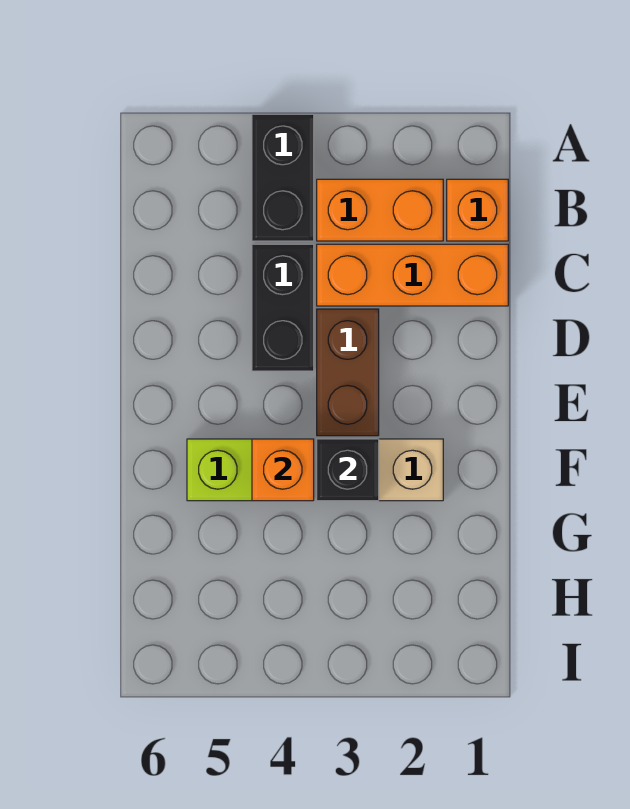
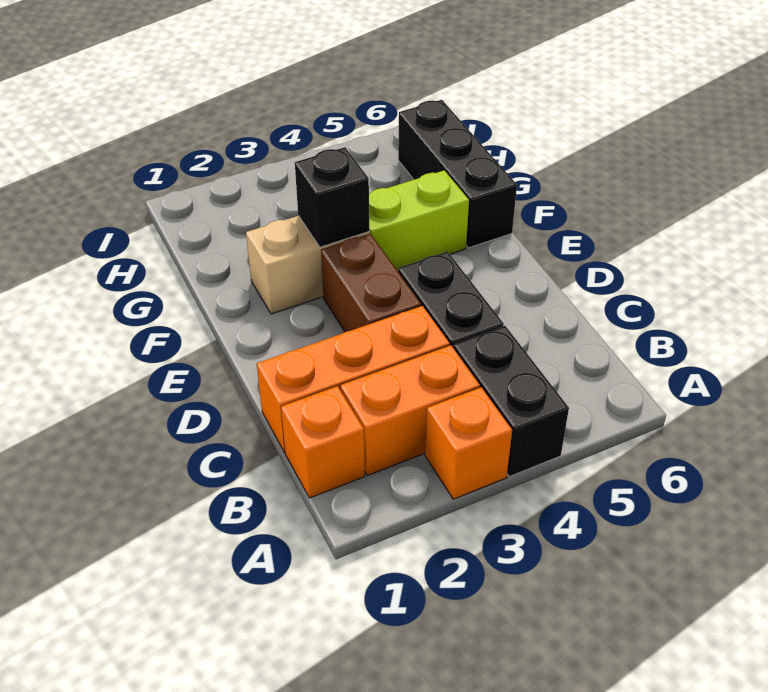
orange 1x1 brick [252,439,314,501] -> orange 1x1 brick moved to [425,387,512,499]
none -> black 1x3 brick [398,100,517,248]

